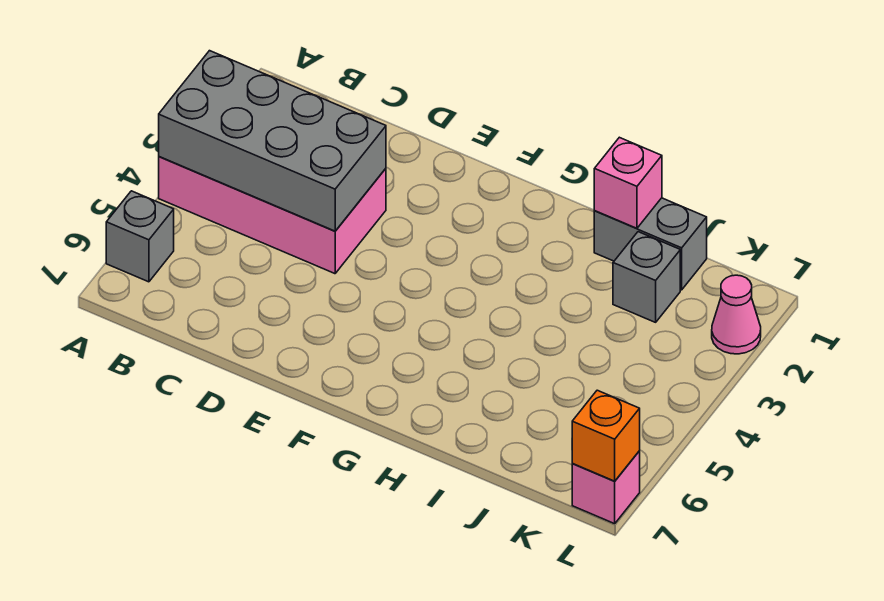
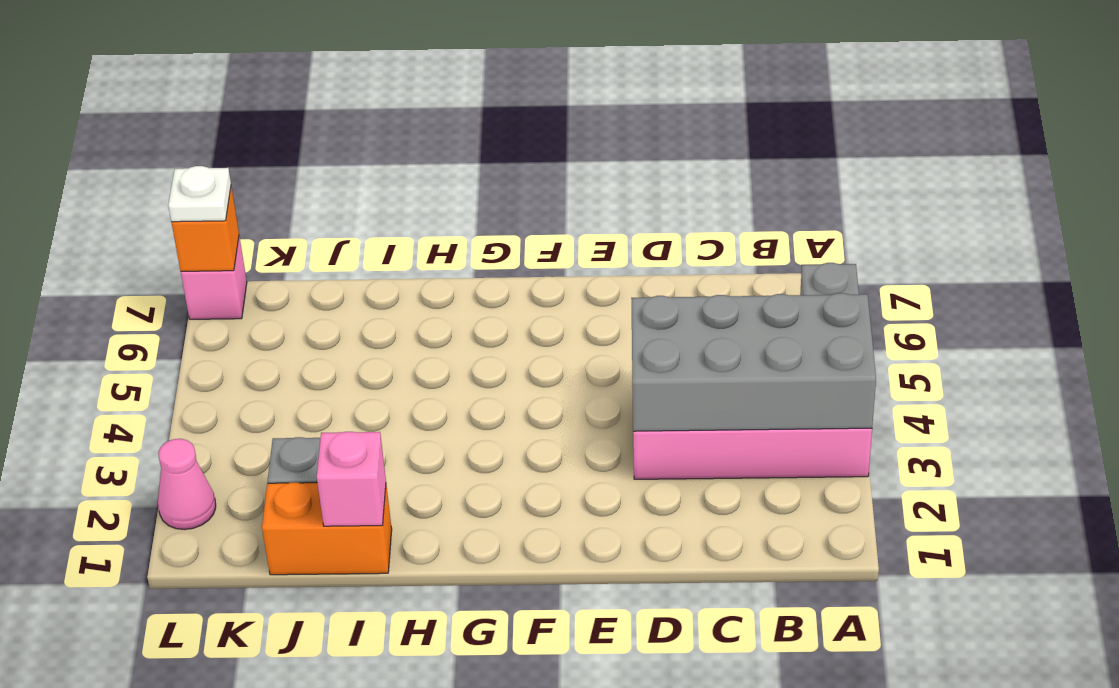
grey 1x2 brick [594,198,707,290] -> orange 1x2 brick [262,483,392,575]
none -> white 1x1 plate [168,166,231,222]

